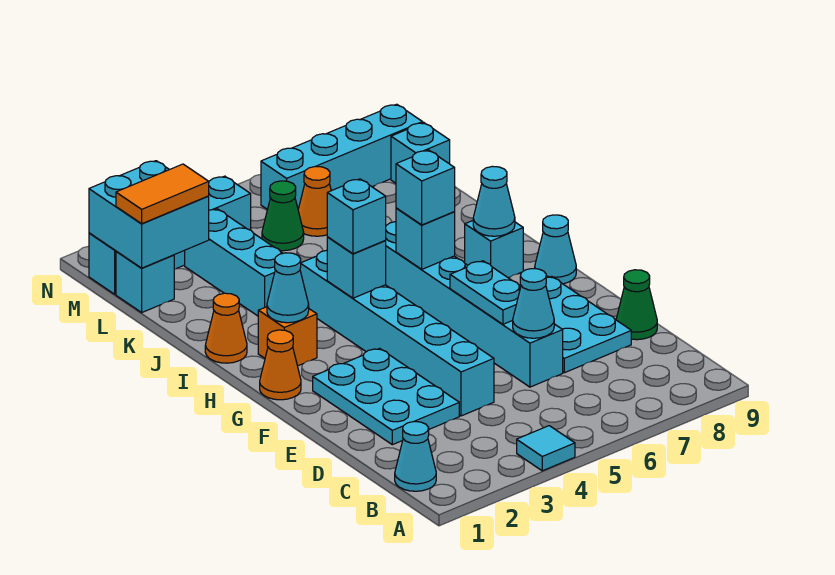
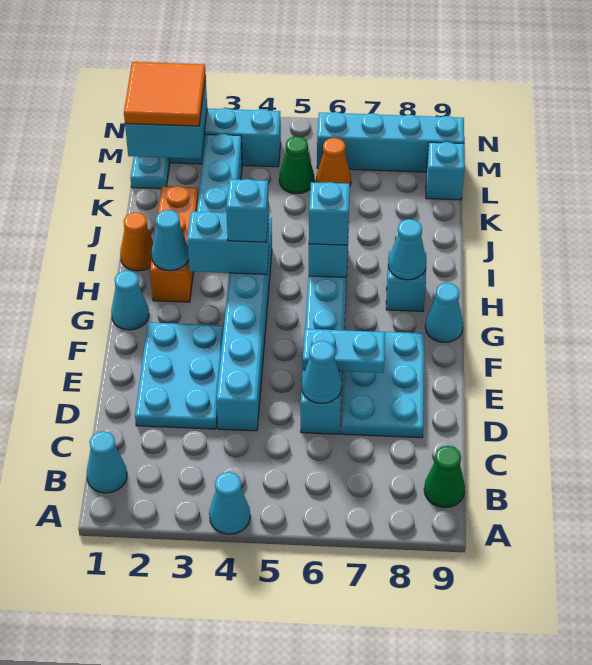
cyan 1x1 tile [517,426,575,471] -> cyan 1x1 cone [209,472,250,534]
green 1x1 cone [616,270,657,340] -> green 1x1 cone moved to [424,446,465,508]
cyan 1x2 plate [450,261,521,324] -> cyan 1x2 plate turned to [303,329,385,373]
orange 1x1 cone [260,330,301,400] -> cyan 1x1 cone [111,271,149,330]
orange 1x1 brick [258,307,317,366] -> orange 1x3 brick [150,186,198,302]
cyan 1x1 brick [327,237,386,298] -> cyan 1x2 brick [187,211,269,274]
cyan 1x1 brick [116,251,174,312] -> cyan 1x1 plate [130,156,170,189]
orange 1x2 tile [116,164,209,224] -> orange 2x2 tile [124,62,206,126]

